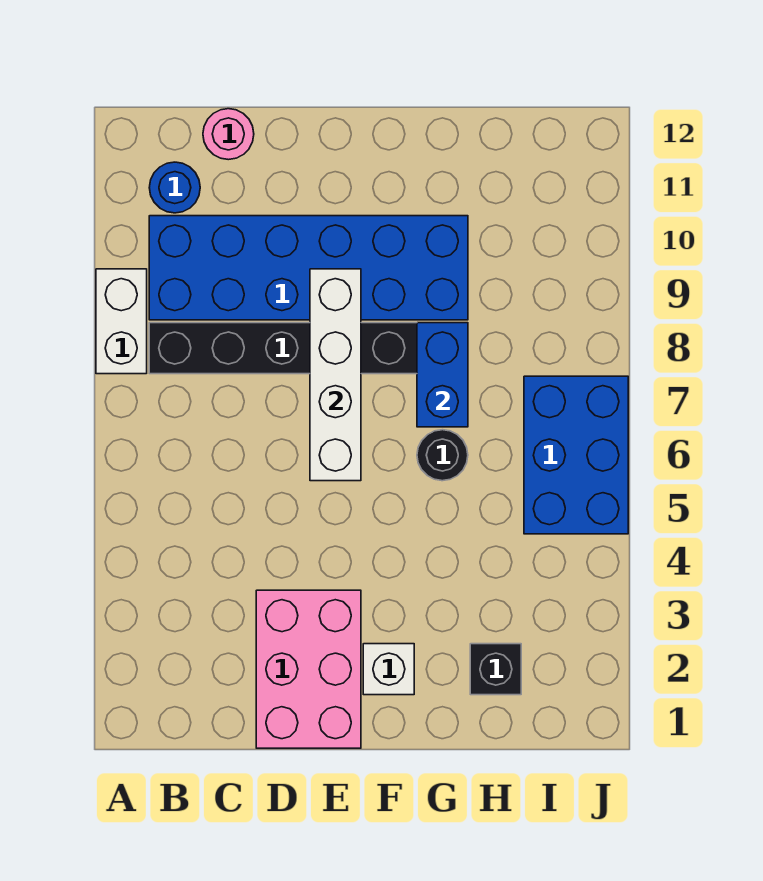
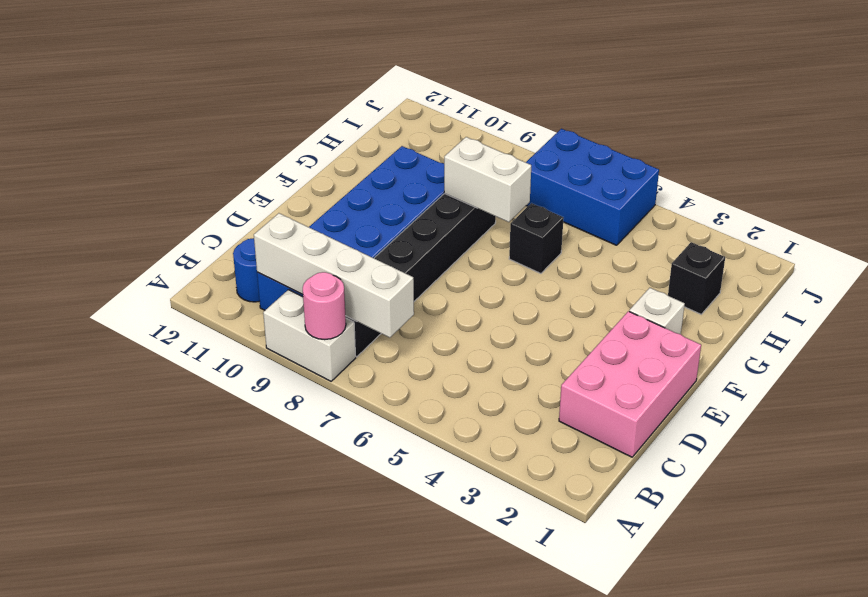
pink 1x1 round brick [203,109,254,160] -> pink 1x1 round brick moved to [303,272,346,340]
pink 2x3 brick [256,590,361,748] -> pink 2x3 brick turned to [559,311,701,457]
white 1x4 brick [310,269,361,481] -> white 1x4 brick moved to [254,213,414,338]
black 1x1 round brick [417,430,468,481] -> black 1x1 brick [509,203,564,274]
blue 1x2 brick [417,323,468,427] -> white 1x2 brick [444,137,531,222]

